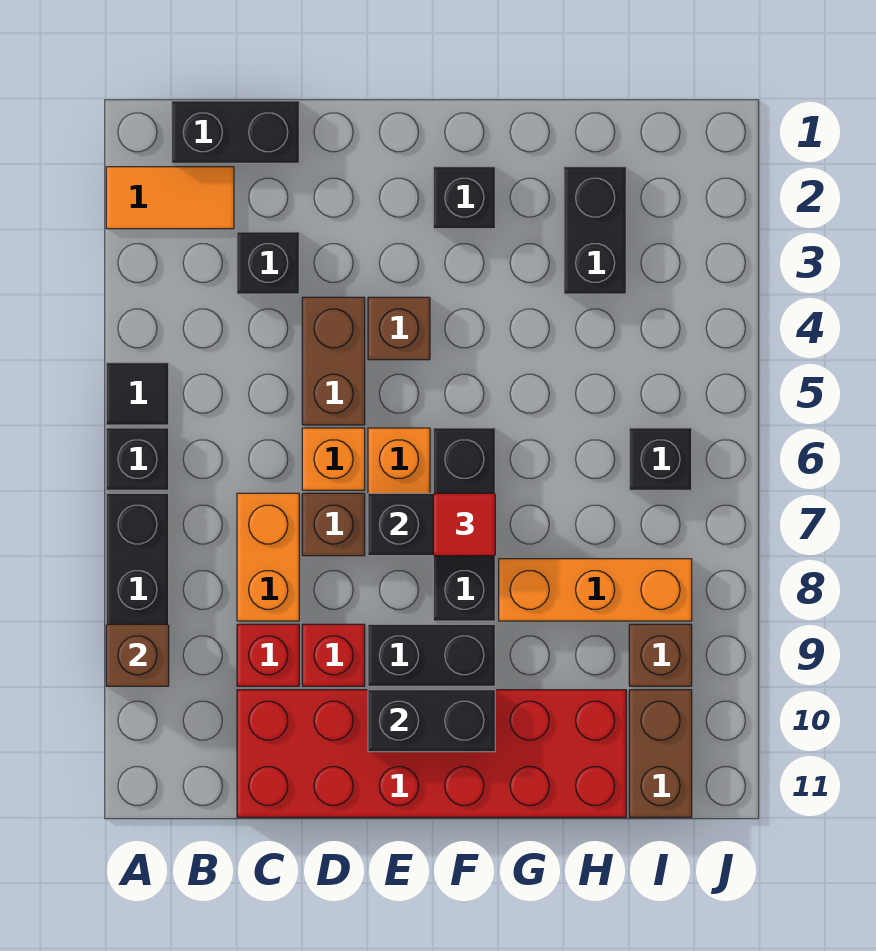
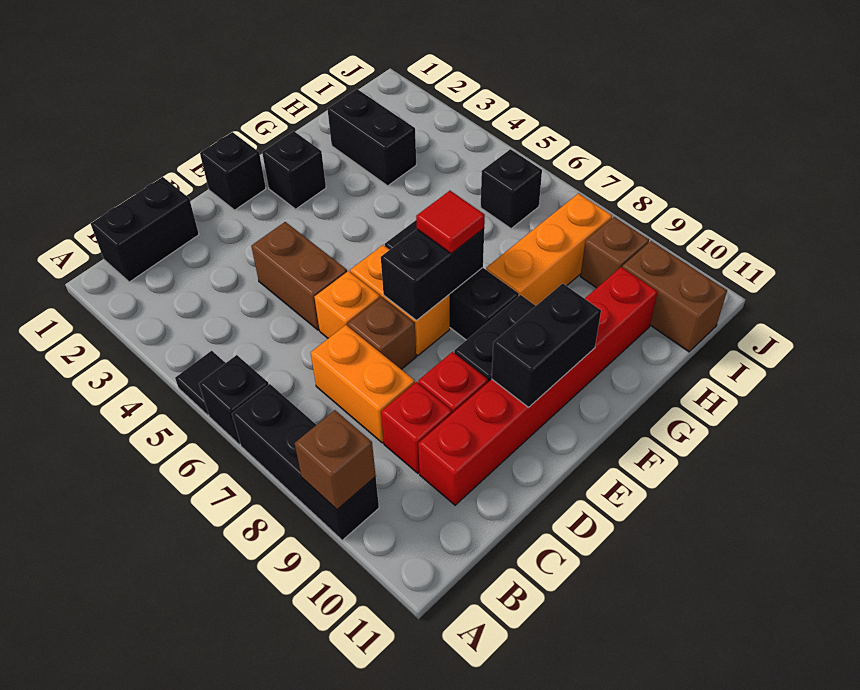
orange 1x2 tile [106,167,234,229] -> none
black 1x1 brick [237,232,299,294] -> black 1x1 brick moved to [200,132,266,210]
red 2x6 brick [237,690,626,817] -> red 1x6 brick [418,267,658,505]
brown 1x1 brick [368,297,430,360] -> none

